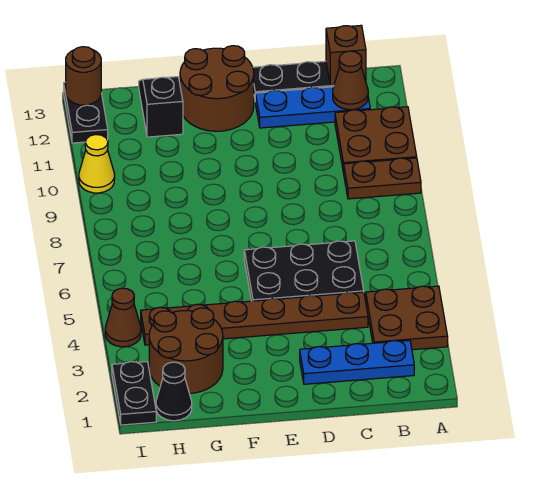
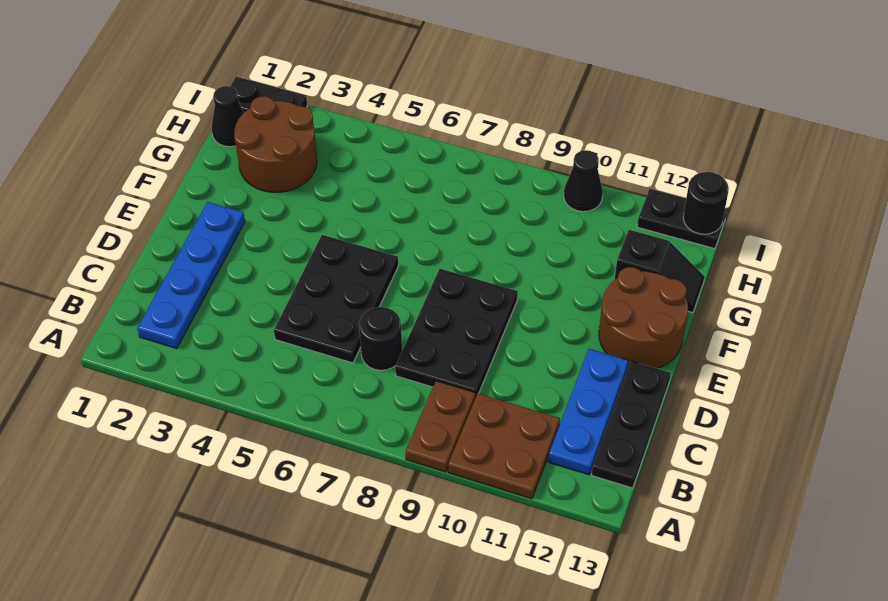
brown 2x2 plate [366,286,448,350] -> none
blue 1x3 plate [300,340,414,384] -> blue 1x4 plate [137,202,245,349]
brown 1x1 cone [333,51,368,110] -> none
brown 1x1 brick [326,25,366,85] -> none
brown 1x6 plate [141,292,368,345] -> none
none -> black 1x1 round brick [359,307,402,370]
none -> black 2x3 plate [395,269,518,398]
brown 1x1 cone [105,288,141,347] -> none
yellow 1x1 cone [79,135,115,193] -> black 1x1 cone [564,150,603,212]
brown 1x1 round brick [66,47,101,105] -> black 1x1 round brick [683,172,729,234]

